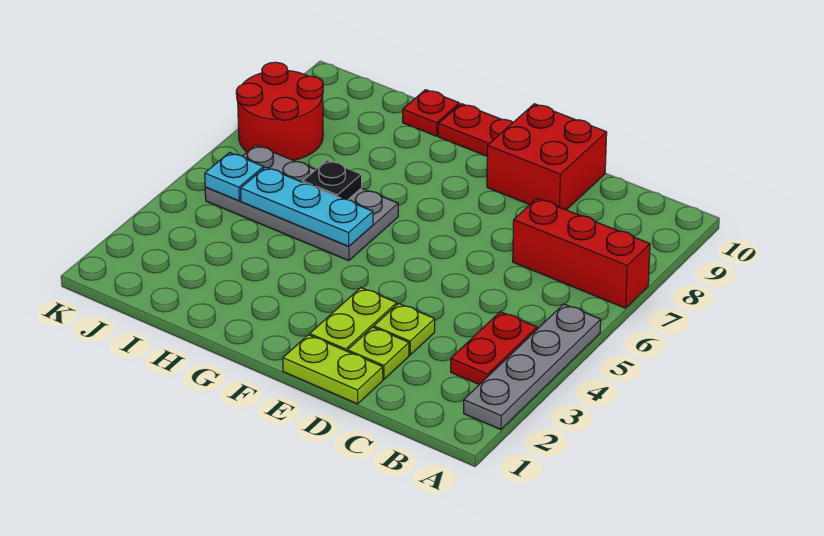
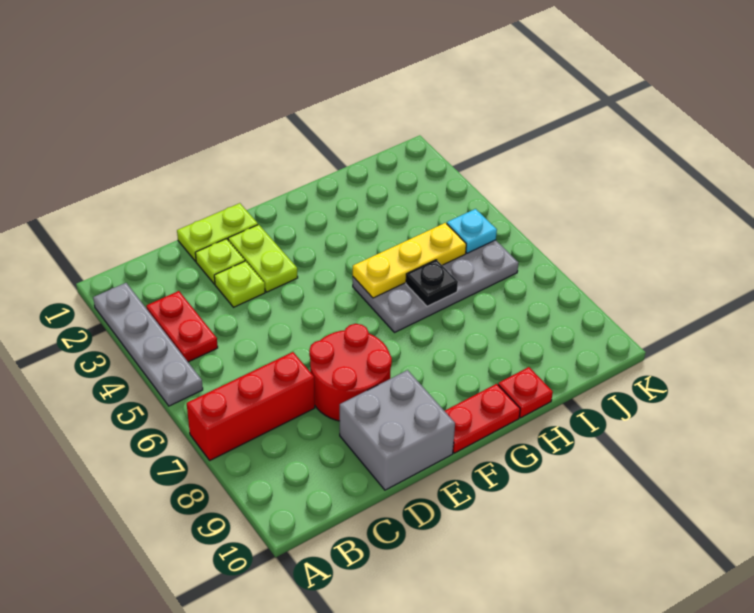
red 2x2 brick [487,104,607,210] -> grey 2x2 brick [340,370,455,490]
cyan 1x3 plate [241,167,373,246] -> yellow 1x3 plate [353,223,466,298]
red 2x2 round brick [236,62,323,160] -> red 2x2 round brick moved to [309,324,392,421]

